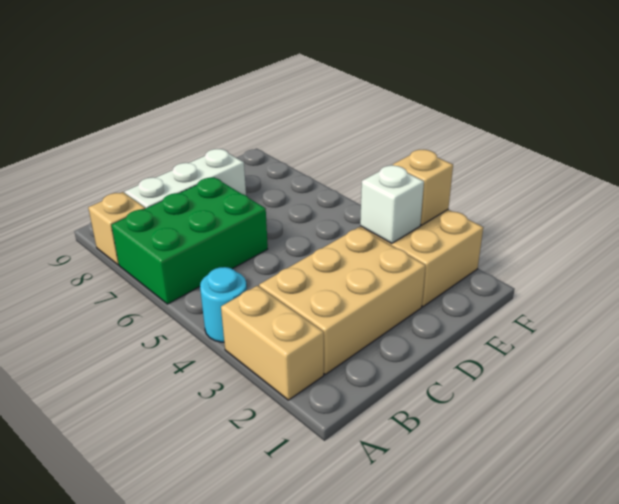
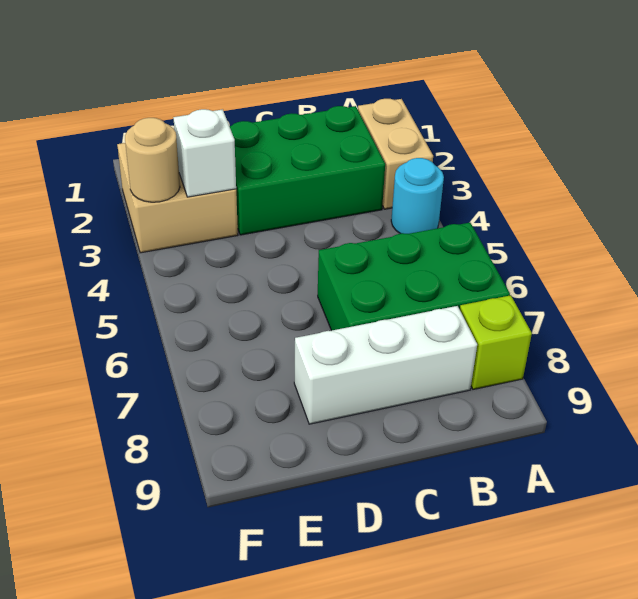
tan 1x1 brick [88,192,145,265] -> lime 1x1 brick [460,295,532,390]
tan 2x3 brick [259,227,426,374] -> green 2x3 brick [229,106,385,235]
tan 1x1 brick [393,150,453,225] -> tan 1x1 round brick [125,118,180,202]

